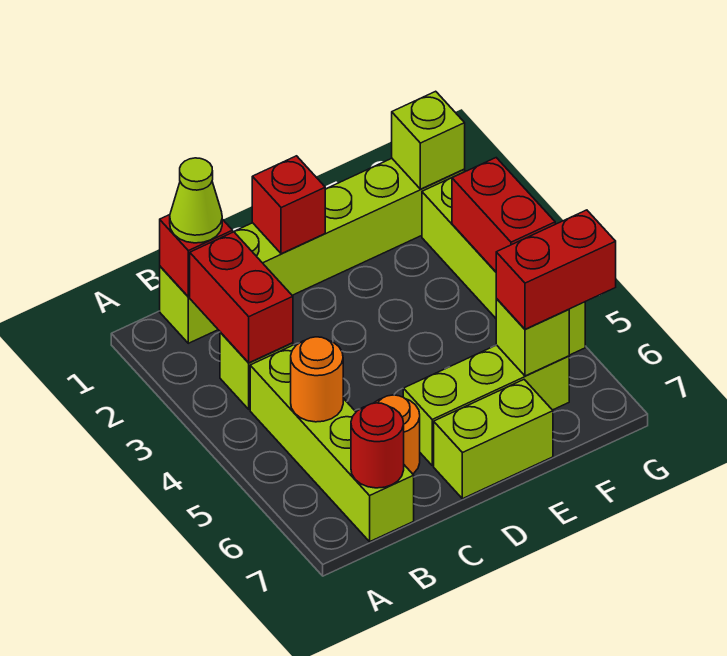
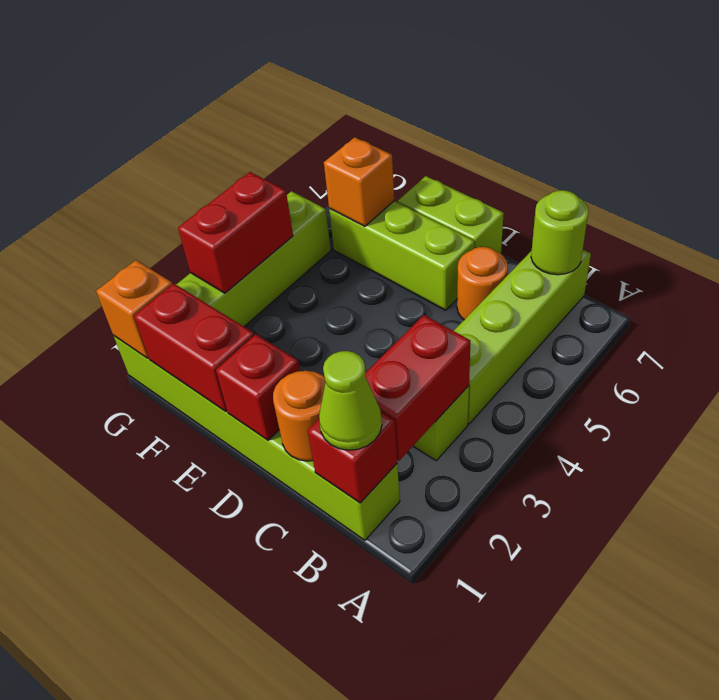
orange 1x1 round brick [291,337,343,422] -> orange 1x1 round brick moved to [273,371,325,461]
red 1x1 round brick [351,403,404,488] -> lime 1x1 round brick [531,190,588,275]
lime 1x1 brick [496,299,569,376] -> orange 1x1 brick [324,137,394,227]
red 1x2 brick [496,210,616,329] -> red 1x2 brick moved to [134,284,254,411]
lime 1x1 brick [392,91,465,189] -> orange 1x1 brick [96,260,172,358]

